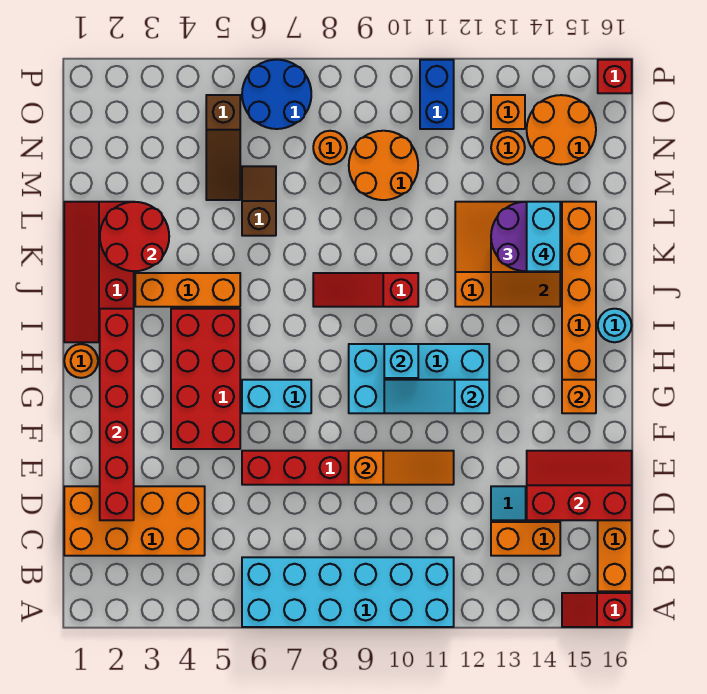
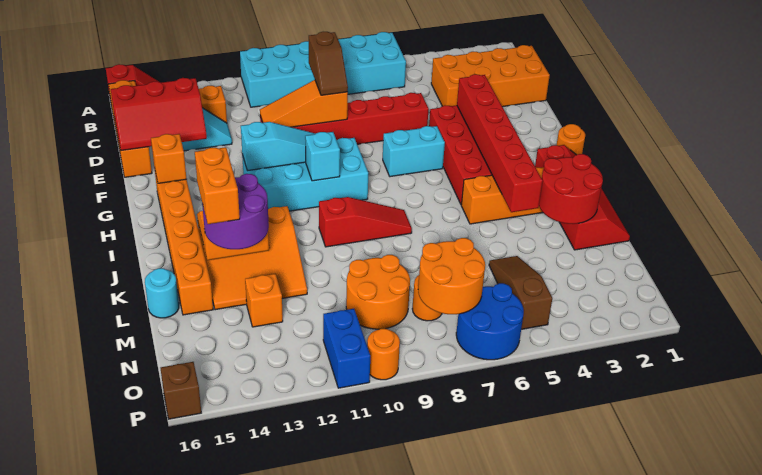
red 1x6 brick [100,309,134,520] -> red 1x6 brick moved to [457,74,542,212]
cyan 1x1 round brick [598,309,632,342] -> cyan 1x1 round brick moved to [145,268,179,318]
cyan 1x2 brick [527,202,560,271] -> orange 1x2 brick [195,147,240,224]
brown 1x2 slope [242,166,276,236] -> brown 1x2 slope moved to [309,32,348,95]
orange 1x1 round brick [491,131,525,164] -> orange 1x1 round brick moved to [367,329,400,380]
orange 2x2 round brick [527,95,596,165] -> orange 2x2 round brick moved to [418,238,485,314]
orange 1x1 brick [491,95,525,129] -> orange 1x1 brick moved to [245,274,283,327]
red 1x1 brick [598,60,632,93] -> brown 1x1 brick [161,362,201,419]

